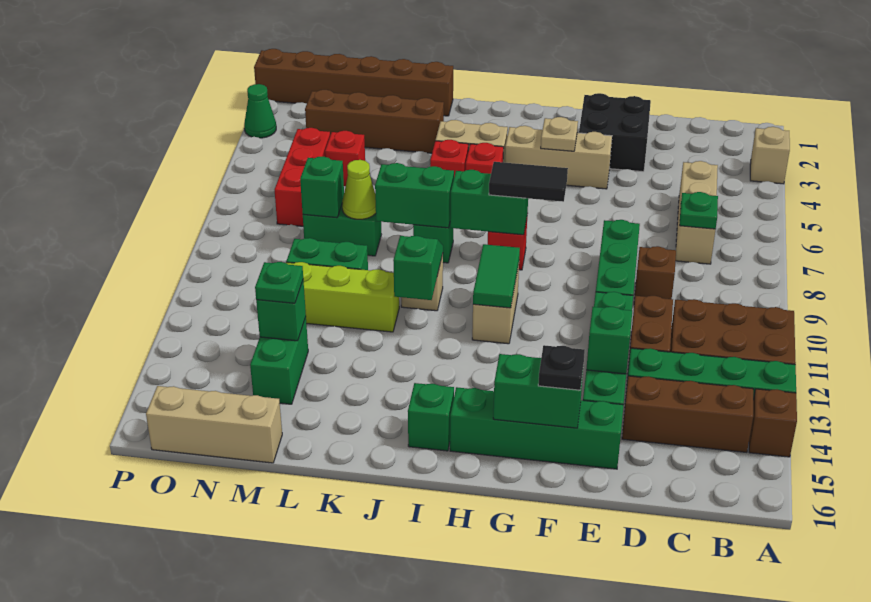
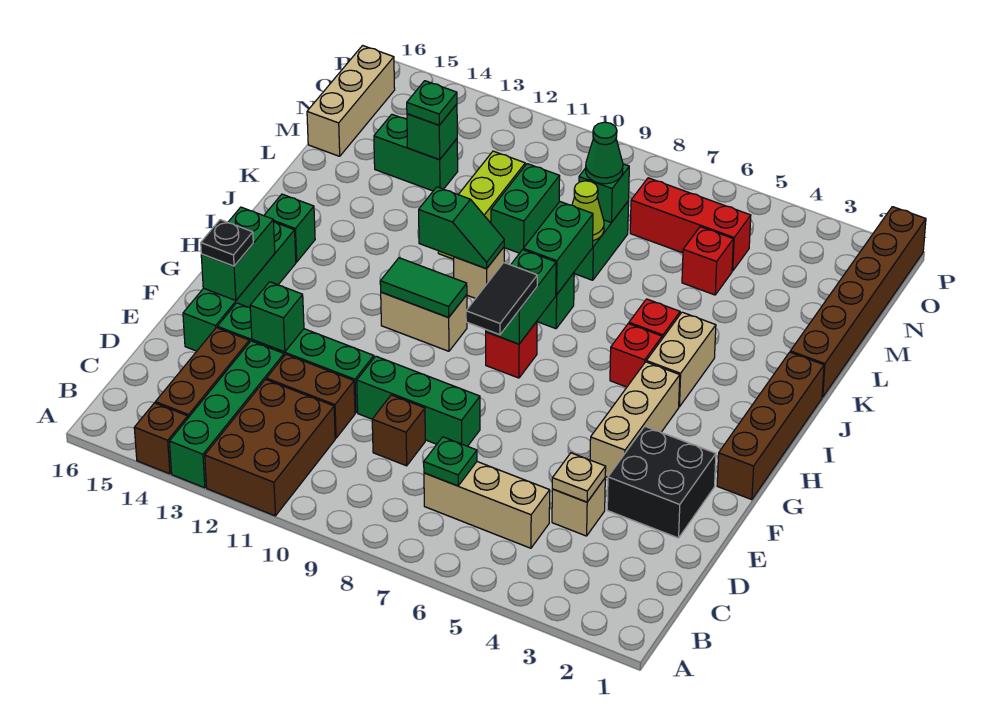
tan 1x1 brick [750,127,790,184] -> tan 1x1 brick moved to [552,479,605,536]
tan 1x1 plate [541,117,578,151] -> tan 1x1 plate moved to [552,453,606,502]
brown 1x4 brick [305,90,444,153] -> brown 1x4 brick moved to [717,352,824,500]
green 1x1 cone [244,84,276,138] -> green 1x1 cone moved to [586,122,623,184]

